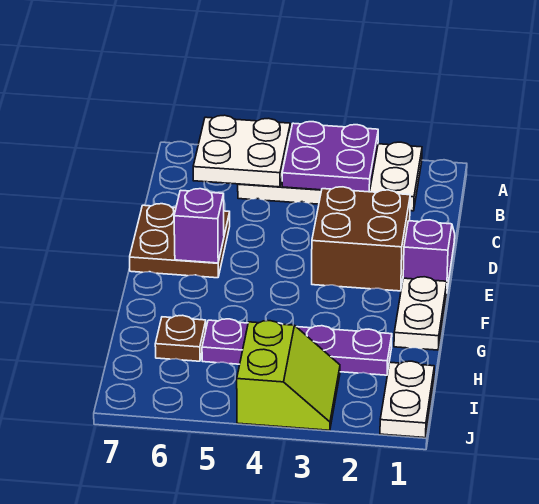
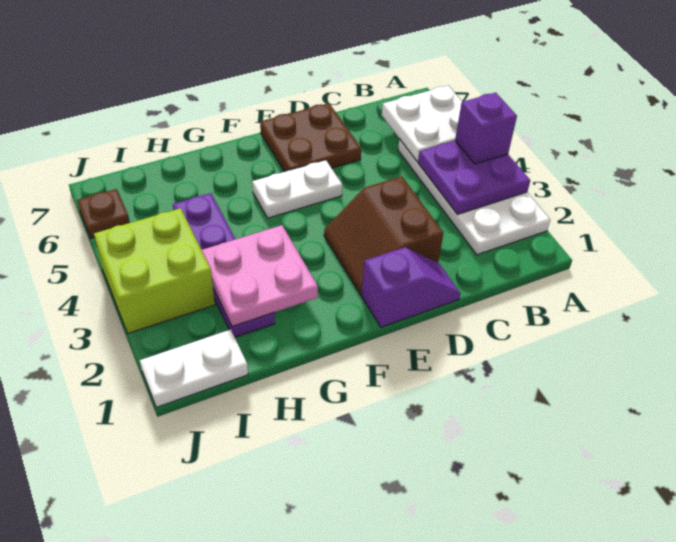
brown 2x2 brick [312,187,410,291] -> brown 2x2 slope [324,176,443,295]
purple 1x1 brick [174,189,224,263] -> purple 1x1 brick moved to [455,92,517,164]
white 1x2 plate [394,277,447,350] -> white 1x2 plate moved to [252,160,342,218]
none -> pink 2x2 plate [202,225,318,327]
brown 1x1 plate [155,315,206,361] -> brown 1x1 plate moved to [77,189,130,238]
lime 2x2 slope [237,321,340,430] -> lime 2x2 brick [94,208,215,333]

